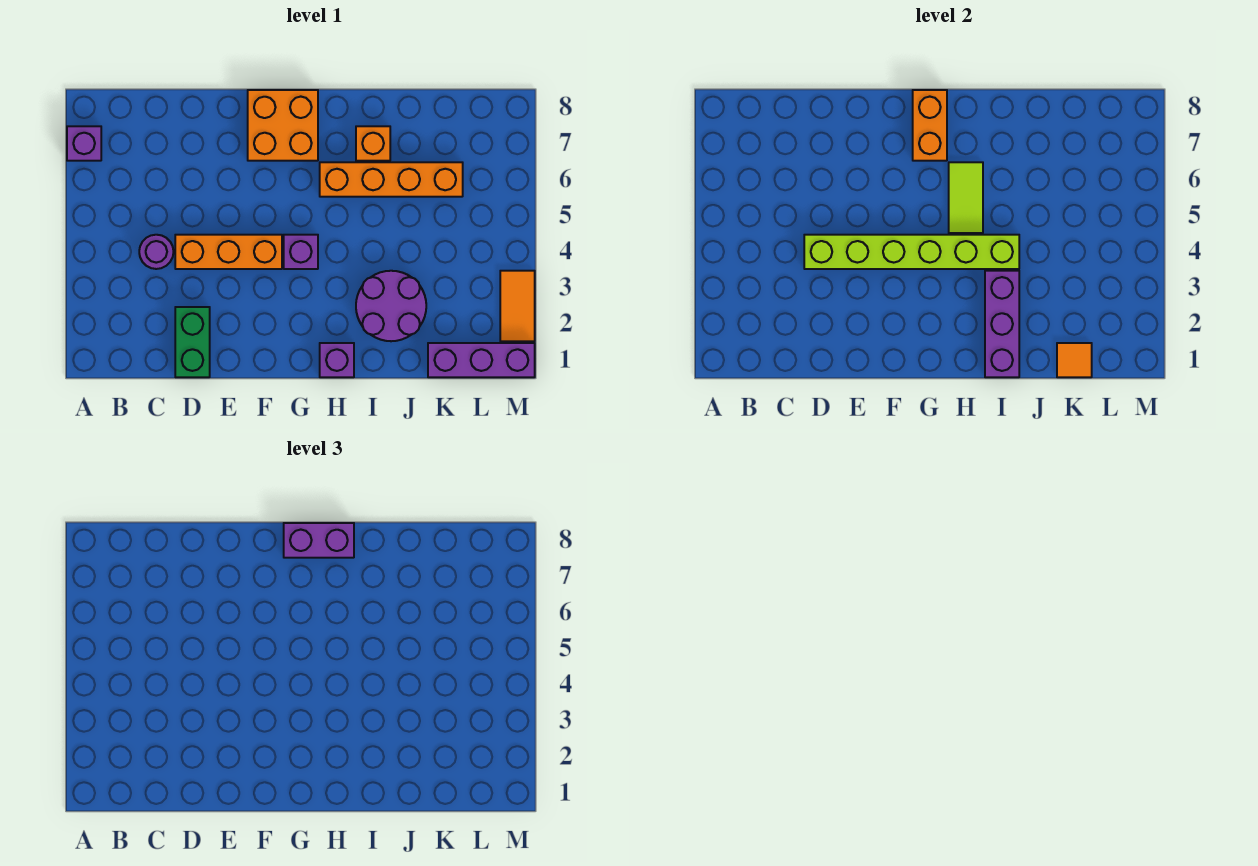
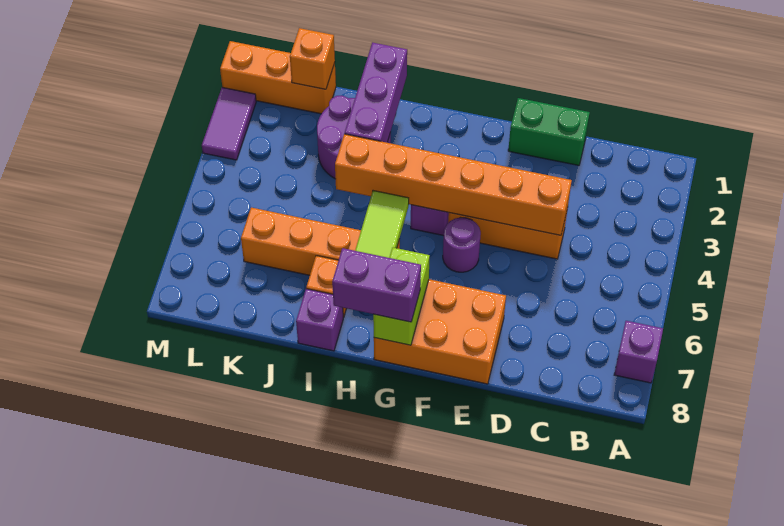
purple 1x1 round brick [139,235,174,269] -> purple 1x1 round brick moved to [443,218,481,272]
green 1x2 brick [175,307,210,377] -> green 1x2 brick turned to [508,98,590,165]
lime 1x6 brick [804,235,1019,269] -> orange 1x6 brick [335,134,572,235]
orange 2x2 brick [248,90,318,161] -> orange 2x3 brick [374,279,506,384]
orange 1x2 brick [913,90,947,161] -> lime 1x2 brick [373,247,430,345]
purple 1x1 brick [320,343,354,377] -> purple 1x1 brick moved to [296,289,343,351]
purple 1x3 brick [428,343,535,377] -> orange 1x3 brick [220,41,336,114]
orange 1x1 tile [1057,343,1092,377] -> orange 1x1 brick [290,28,335,89]
orange 1x2 tile [500,271,535,341] -> purple 1x2 tile [202,87,256,160]

